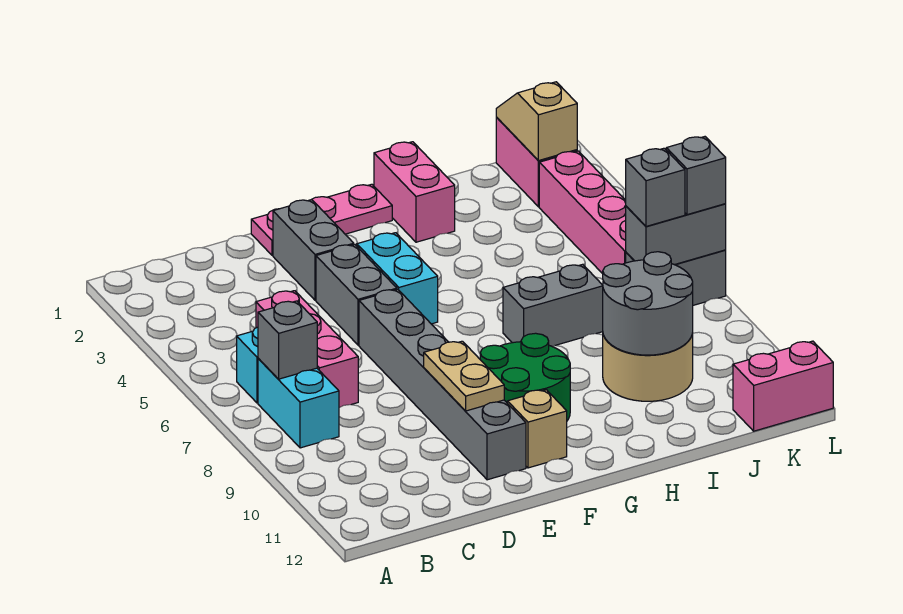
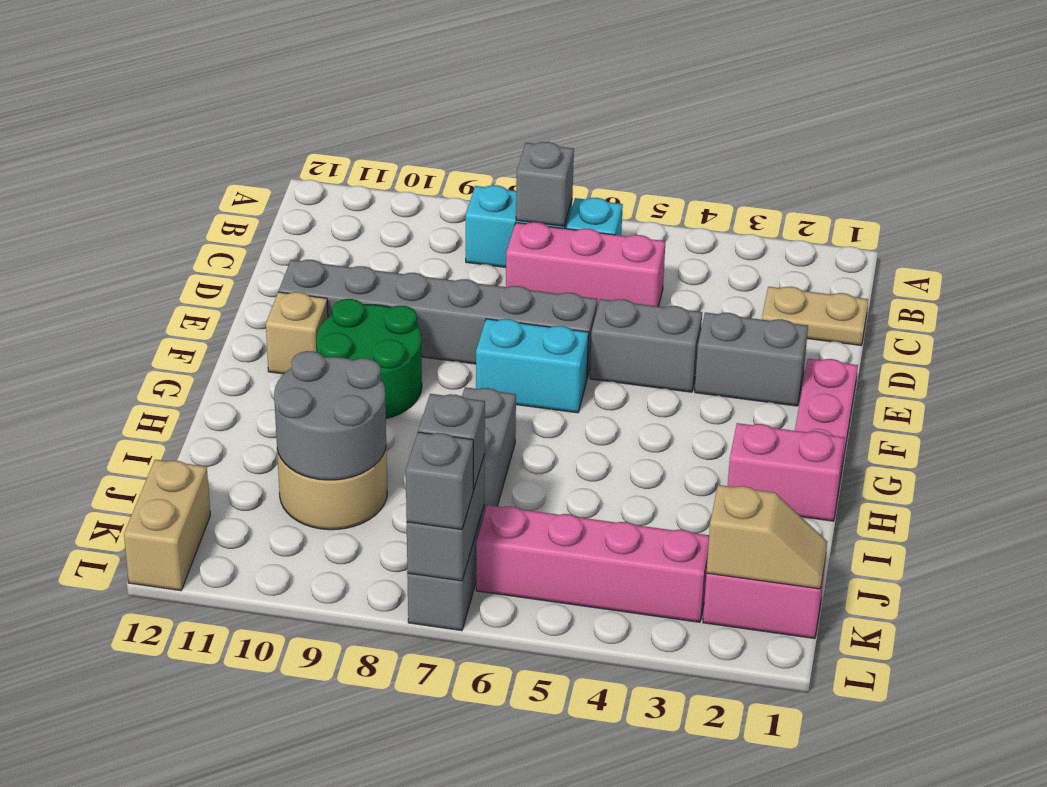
tan 1x2 plate [424,341,504,411] -> tan 1x2 plate moved to [762,287,868,345]
cyan 1x2 brick [357,233,438,324] -> cyan 1x2 brick moved to [476,319,589,413]
pink 1x2 brick [733,341,833,431] -> tan 1x2 brick [124,460,210,591]

